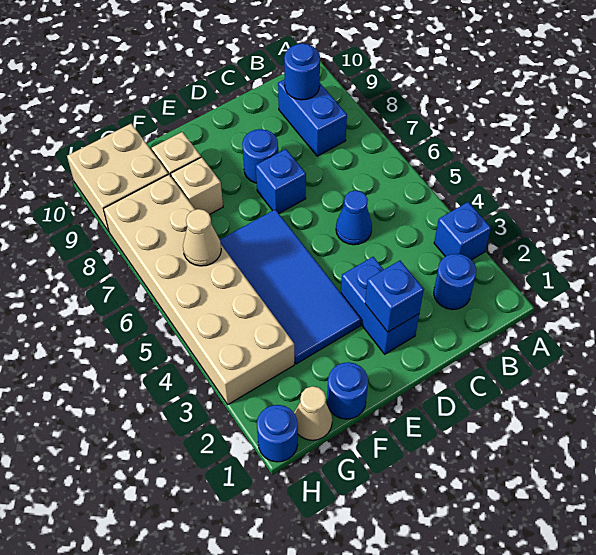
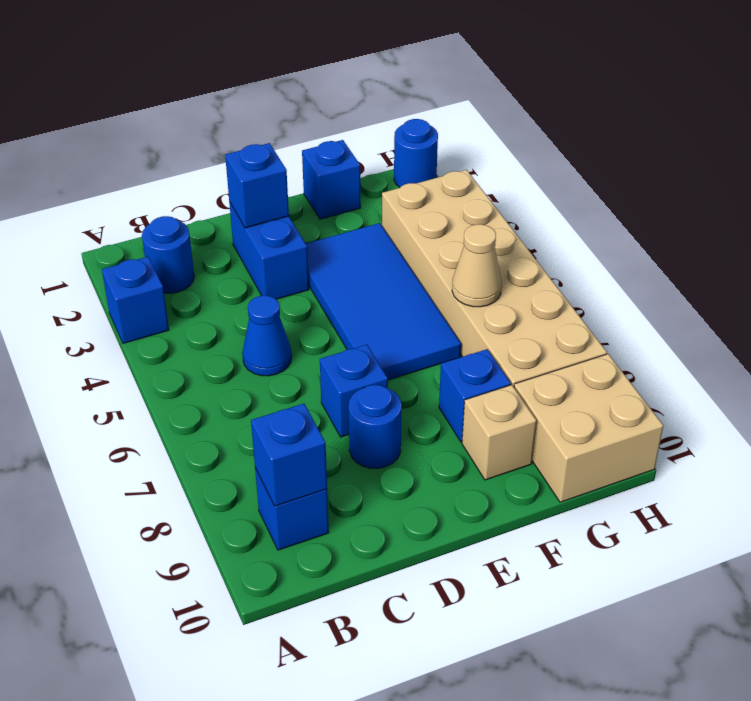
blue 1x2 brick [278,79,347,156] -> blue 1x1 brick [255,468,329,550]
blue 1x1 round brick [284,43,320,100] -> blue 1x1 brick [251,404,327,506]
blue 1x1 round brick [327,362,368,419] -> blue 1x1 brick [302,140,361,219]
tan 1x1 brick [171,157,223,215] -> blue 1x1 brick [439,349,511,442]
tan 1x1 cone [294,386,332,440] -> none

